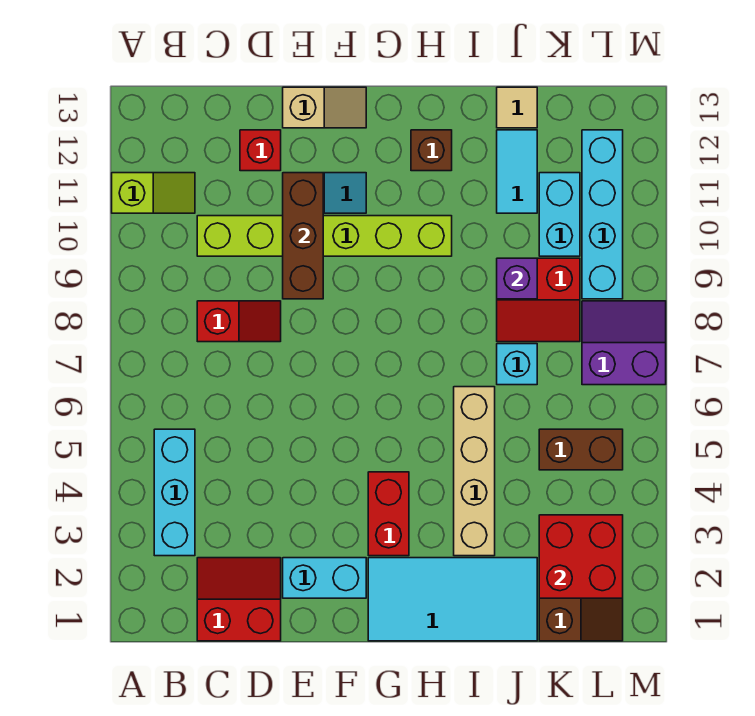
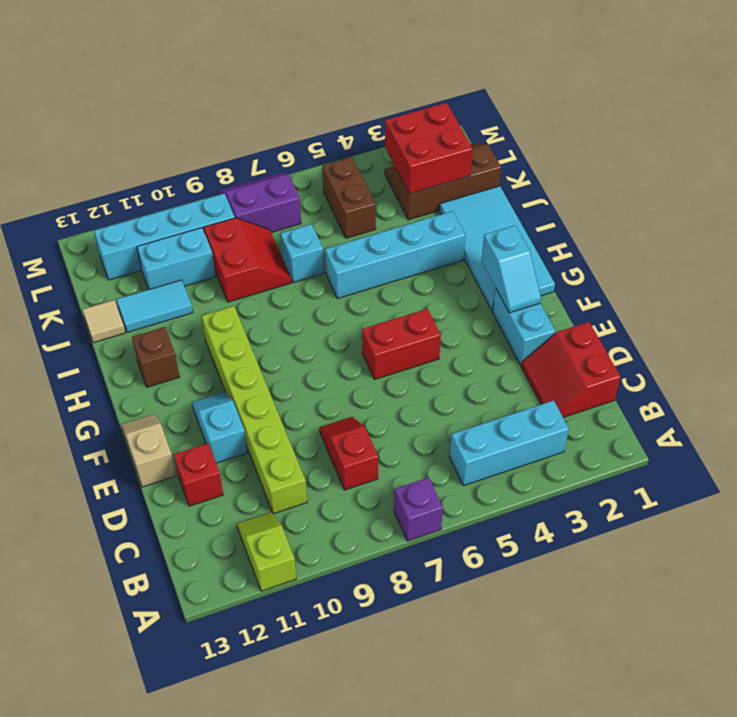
brown 1x3 brick [283,173,323,299] -> none
none -> cyan 1x2 slope [482,225,541,313]
red 1x2 brick [368,472,409,556] -> red 1x2 brick moved to [362,309,441,380]
tan 1x4 brick [454,387,495,556] -> cyan 1x4 brick [325,211,465,299]
purple 1x1 brick [497,258,537,299] -> purple 1x1 brick moved to [394,477,443,541]
purple 2x2 slope [582,301,666,385] -> purple 2x2 slope turned to [219,173,301,232]

